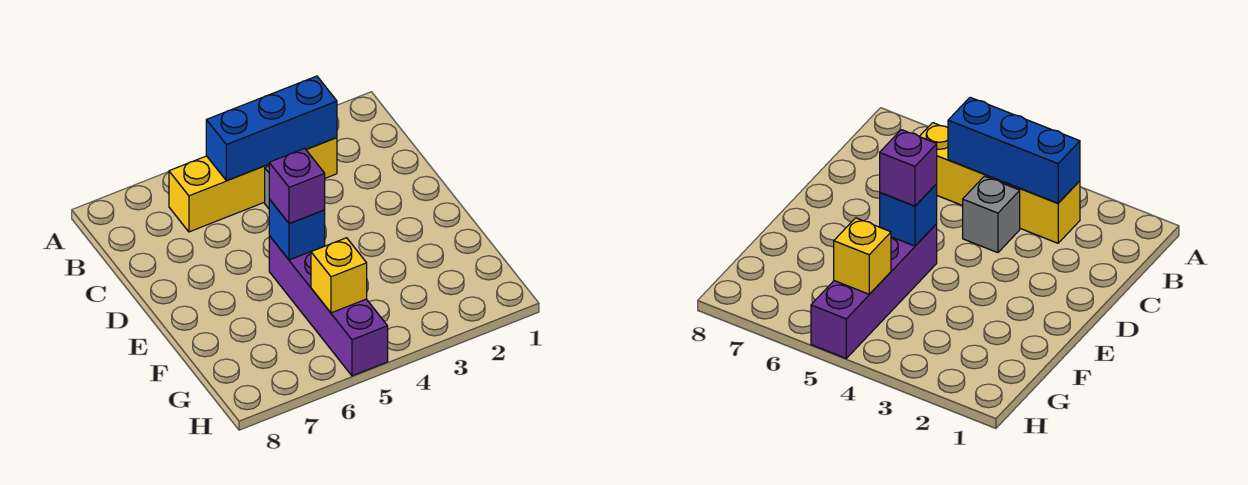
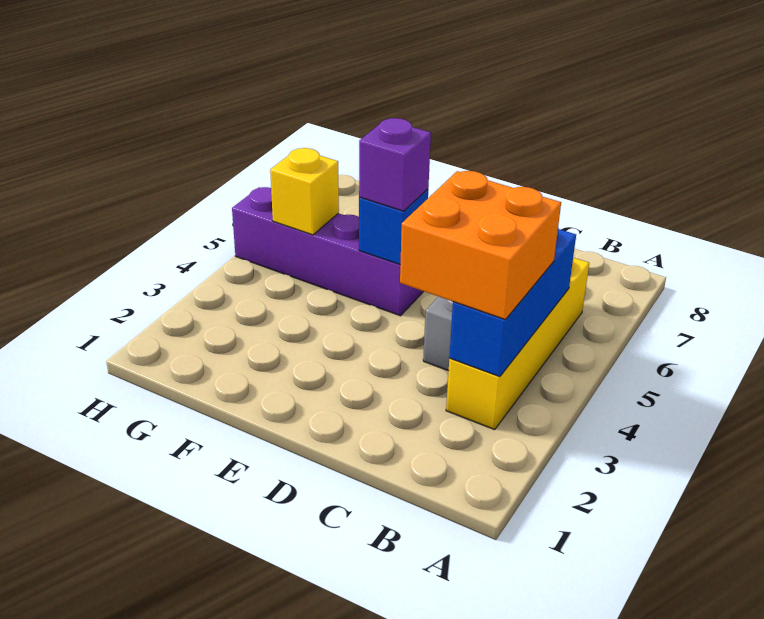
none -> orange 2x2 brick [400,171,561,320]

